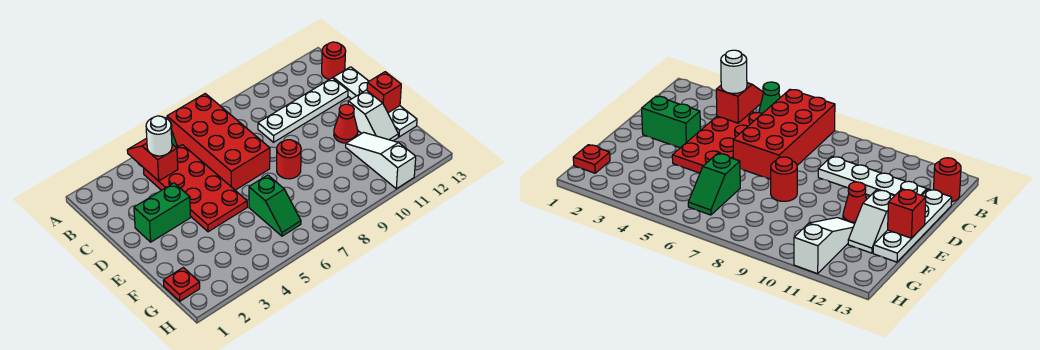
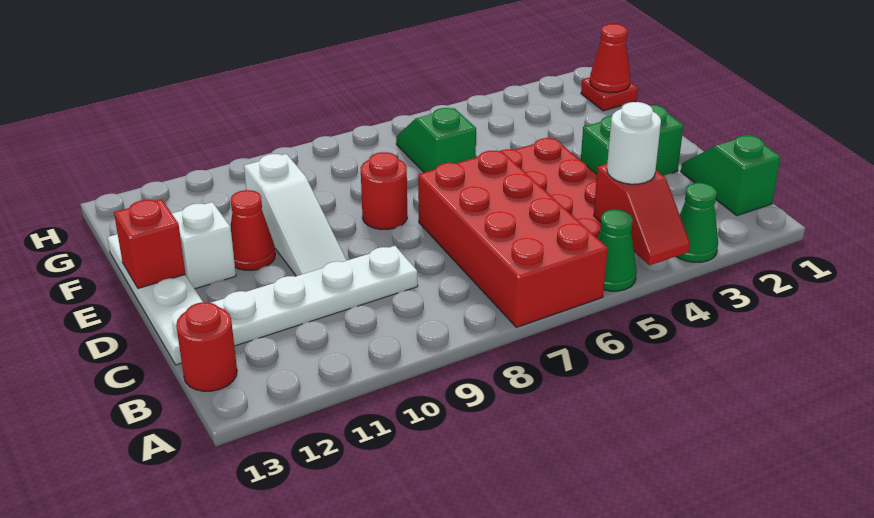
none -> green 1x1 cone [676,183,718,262]
none -> green 1x2 slope [681,135,781,216]
white 1x3 slope [346,132,416,189] -> white 1x3 slope moved to [244,154,347,276]
none -> red 1x1 cone [590,24,631,93]

